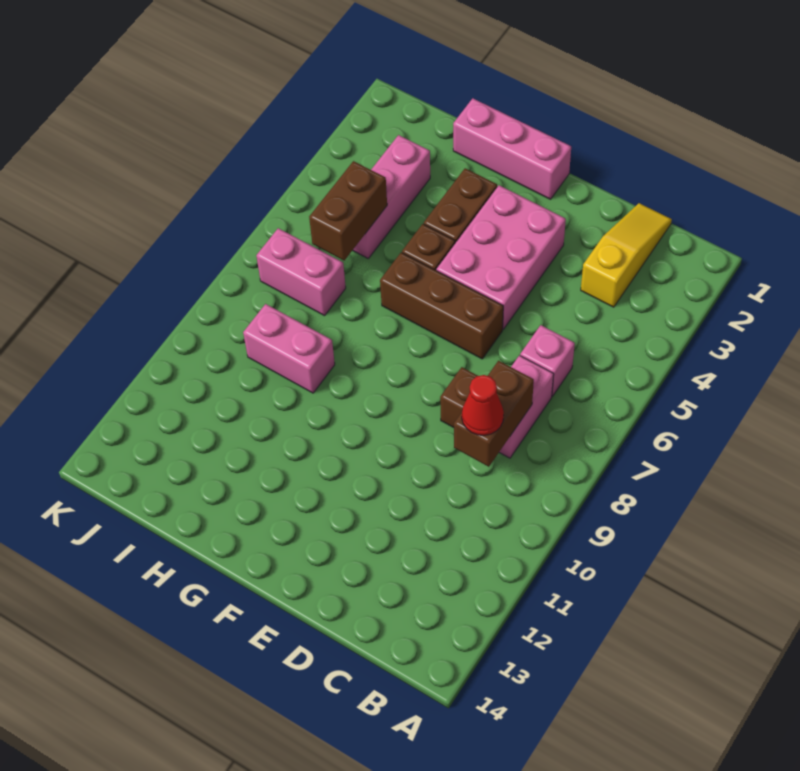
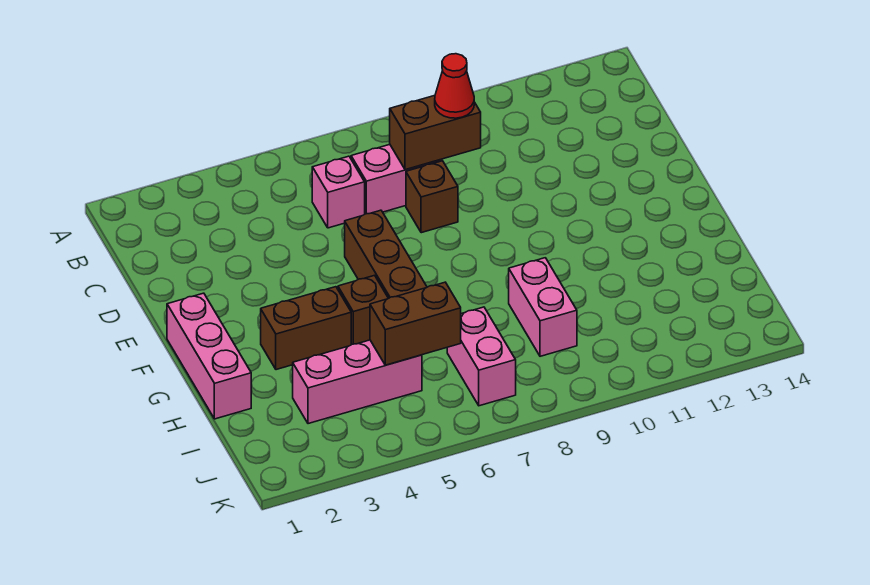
yellow 1x3 slope [581,203,672,307] -> none
pink 2x3 brick [436,185,566,329] -> none

